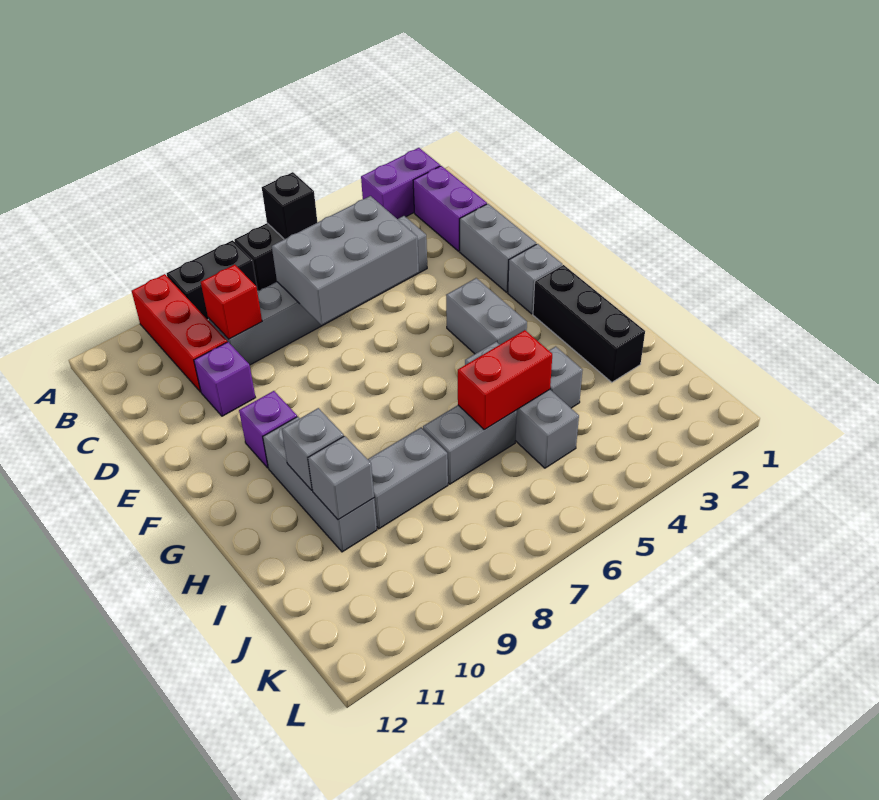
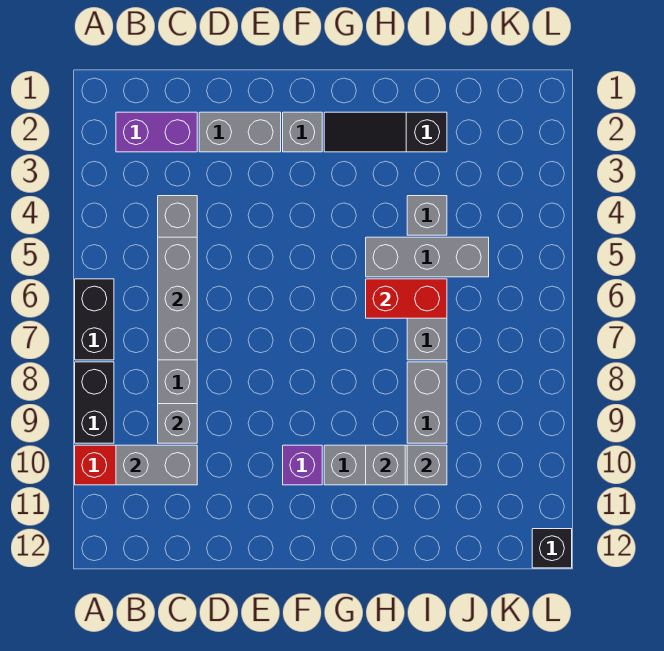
purple 1x2 brick [361,148,440,219] -> none
black 1x1 brick [262,172,317,239] -> black 1x1 brick moved to [532,529,572,568]
grey 2x3 brick [272,196,419,325] -> grey 1x3 brick [158,237,197,360]
red 1x1 brick [201,265,262,339] -> grey 1x1 brick [158,404,197,443]
purple 1x1 brick [194,342,256,416] -> none
grey 1x2 brick [446,278,527,354] -> grey 1x2 brick moved to [116,445,197,485]
black 1x3 brick [533,265,645,382] -> black 1x3 slope [324,112,447,152]
red 1x2 brick [458,330,552,430] -> red 1x2 brick turned to [366,279,447,318]

